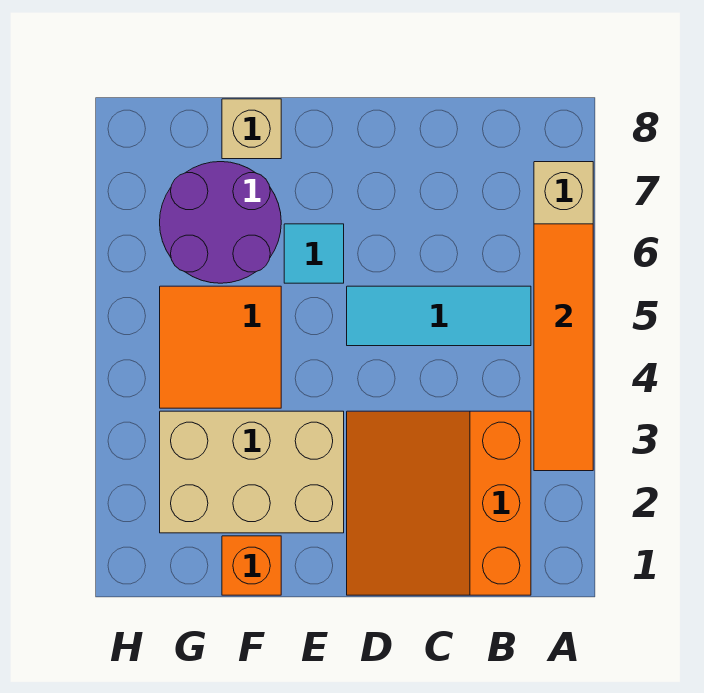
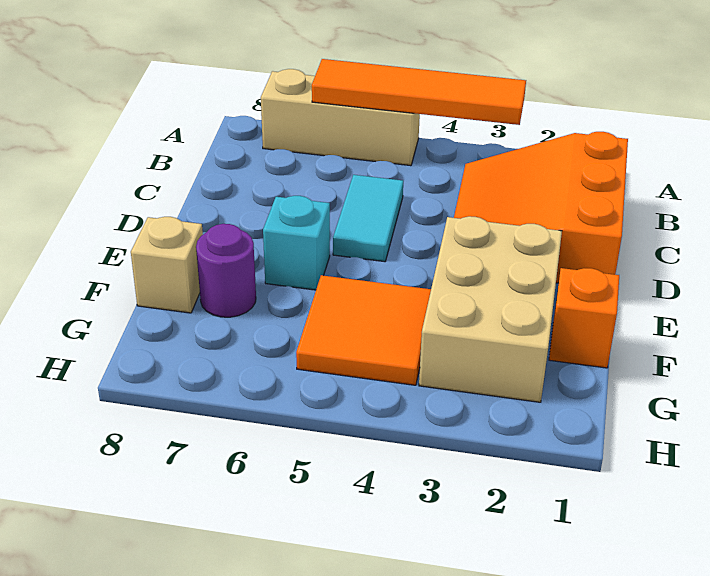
orange 3x3 slope [347,411,531,595] -> orange 3x3 slope turned to [454,132,628,283]
cyan 1x3 tile [347,286,531,346] -> cyan 1x2 tile [333,175,403,262]
cyan 1x1 tile [284,224,344,283] -> cyan 1x1 brick [263,196,330,290]
purple 2x2 round brick [160,162,281,283] -> purple 1x1 round brick [196,224,256,317]

